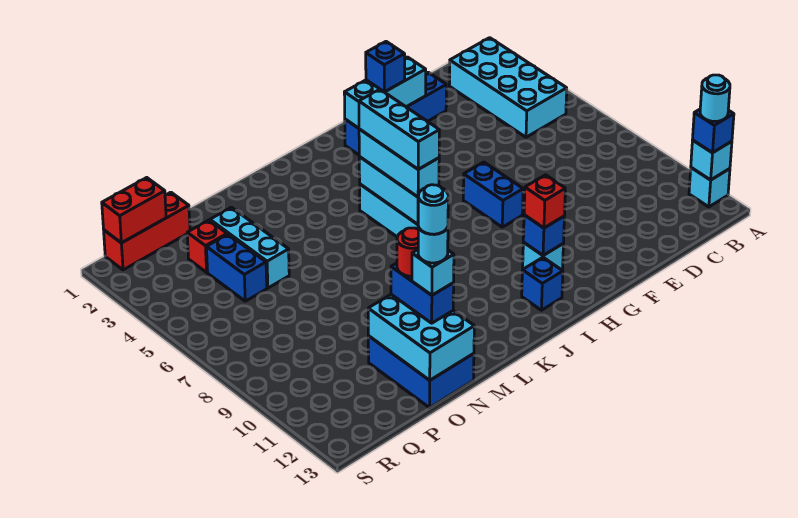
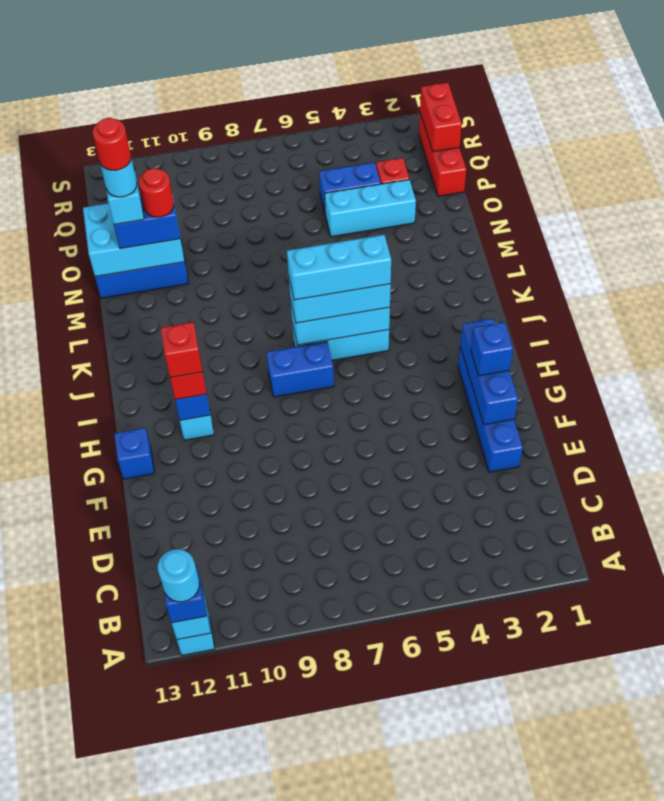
cyan 2x4 brick [449,38,567,137] -> none
cyan 1x3 brick [344,57,426,128] -> blue 1x3 brick [460,319,518,425]
blue 1x2 brick [463,162,523,227] -> blue 1x2 brick moved to [266,342,334,397]
none -> red 1x1 brick [161,322,202,378]
blue 1x1 brick [522,258,563,310] -> blue 1x1 brick moved to [114,428,154,479]
cyan 1x1 round brick [418,185,448,234] -> red 1x1 round brick [93,118,131,170]

